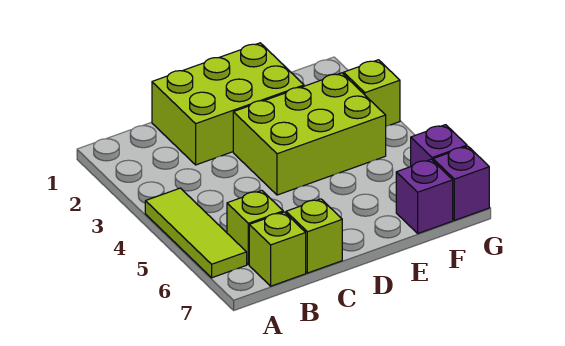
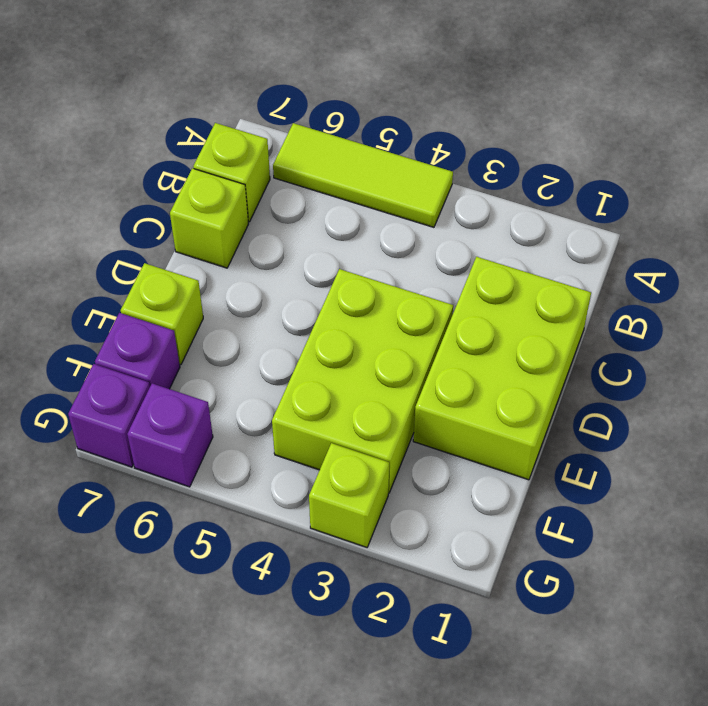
lime 1x1 brick [227,190,283,265] -> lime 1x1 brick moved to [121,263,203,365]

